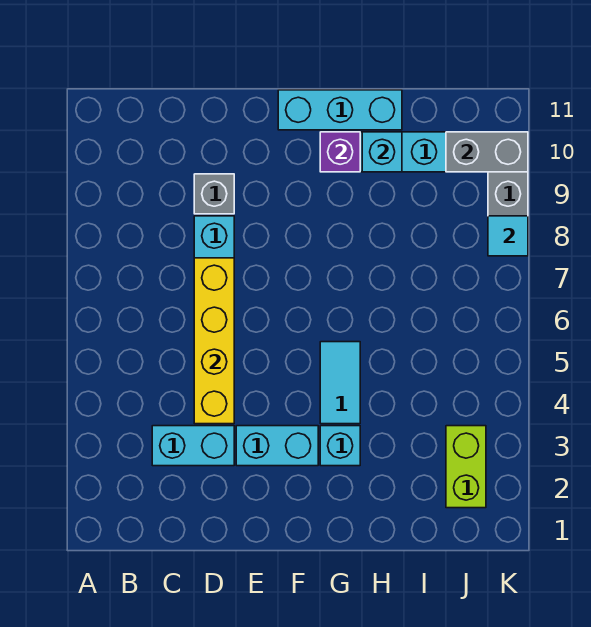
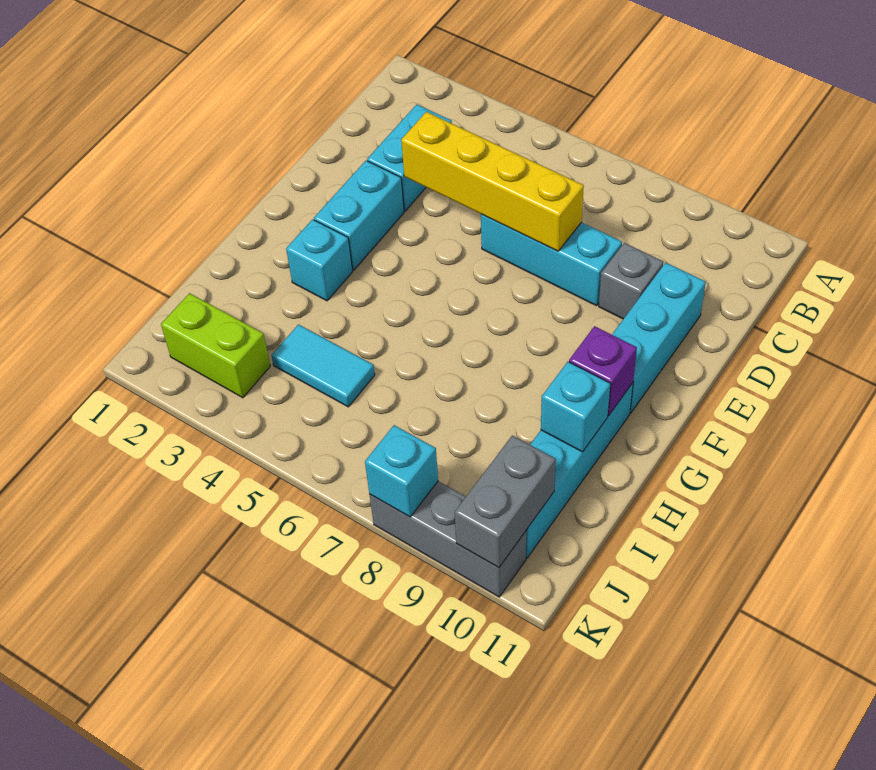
cyan 1x3 brick [278,90,402,130] -> cyan 1x3 brick moved to [612,263,706,413]
cyan 1x2 tile [320,342,360,424] -> cyan 1x2 tile moved to [272,325,375,407]
cyan 1x1 tile [488,216,528,256] -> cyan 1x1 brick [365,425,438,517]

